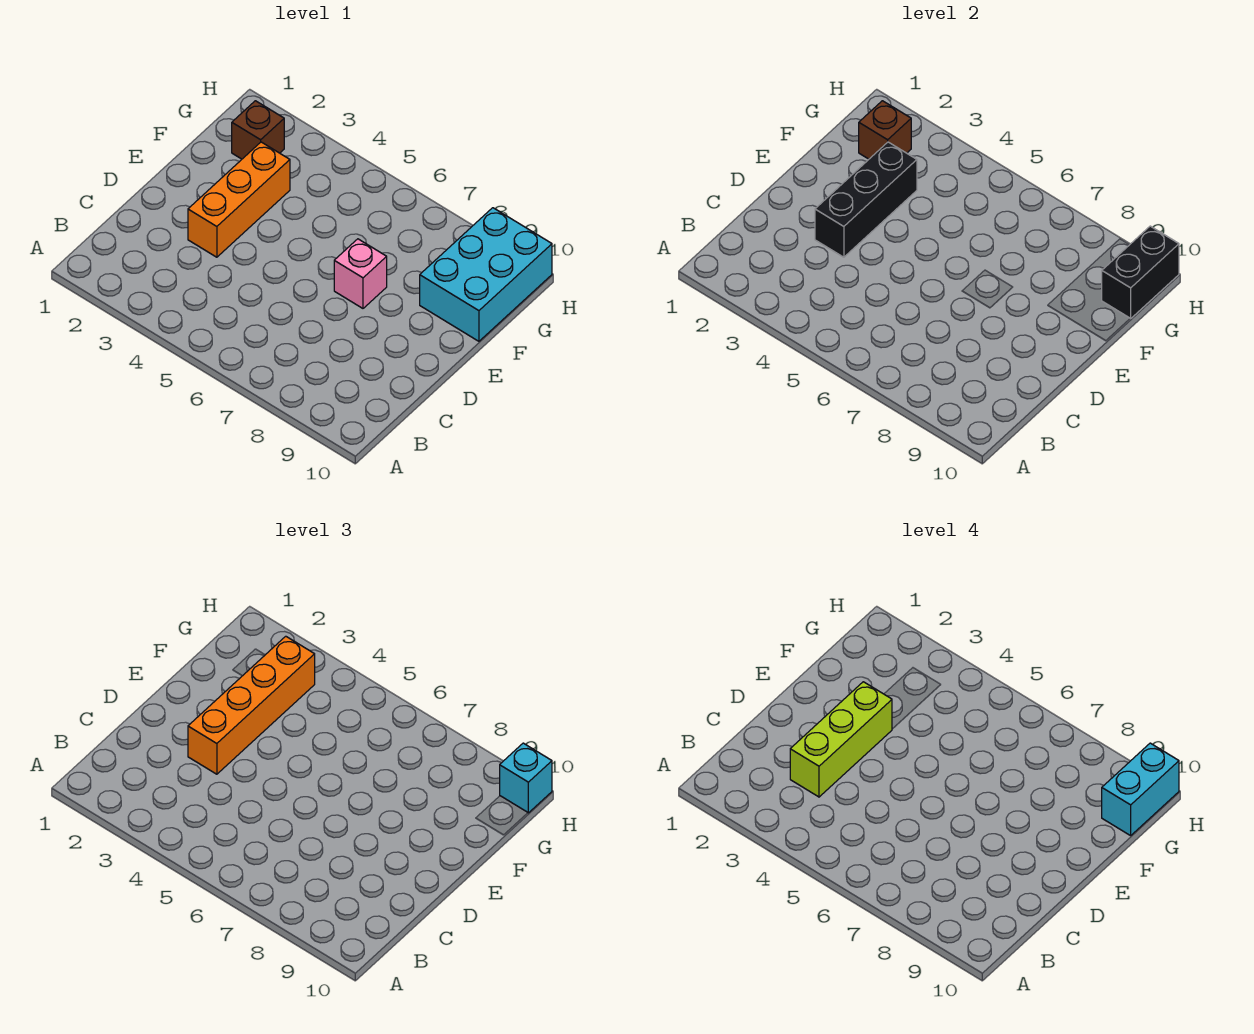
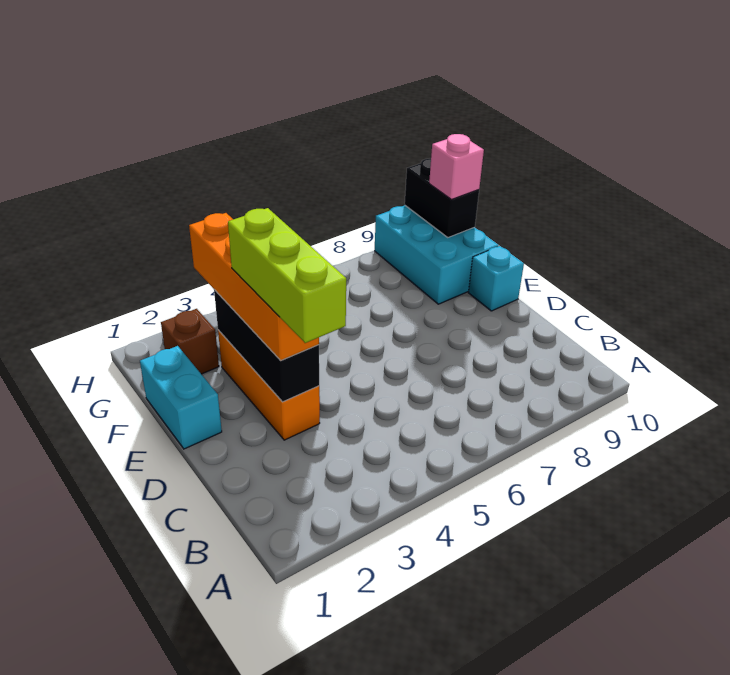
pink 1x1 brick [334,239,387,308] -> pink 1x1 brick moved to [429,134,484,200]
brown 1x1 brick [859,101,911,159] -> none
cyan 1x2 brick [1102,743,1179,836] -> cyan 1x2 brick moved to [140,346,222,449]
cyan 1x1 brick [500,743,552,813] -> cyan 1x1 brick moved to [468,246,524,311]

